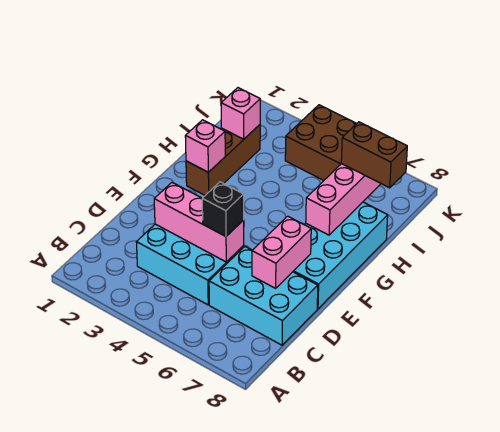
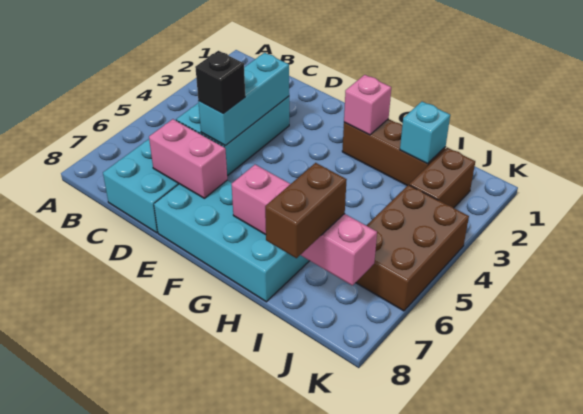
pink 1x3 brick [154,183,244,262] -> cyan 1x3 brick [198,53,289,146]
pink 1x1 brick [221,88,260,139] -> cyan 1x1 brick [400,102,450,164]
none -> brown 1x2 brick [409,148,475,208]

